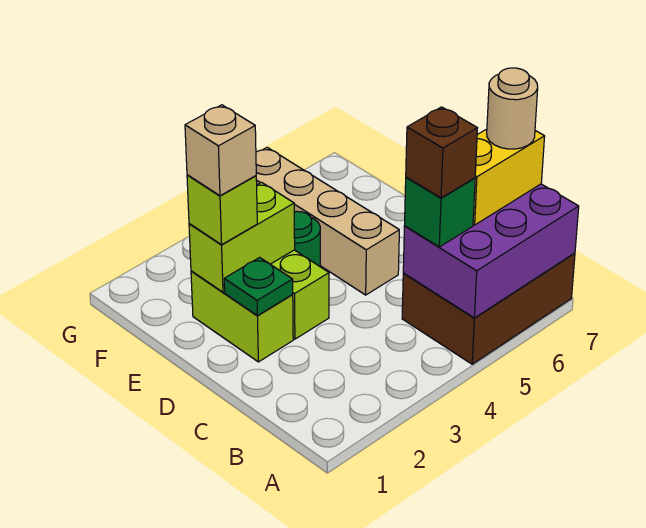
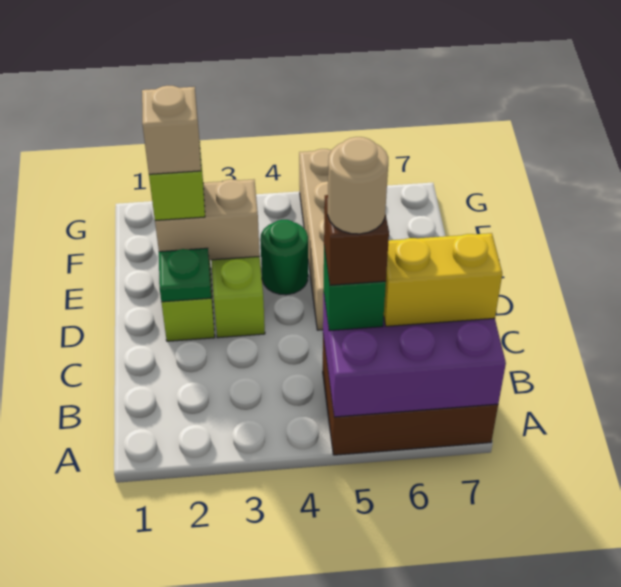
tan 1x1 round brick [487,68,538,149] -> tan 1x1 round brick moved to [328,137,388,234]
lime 1x2 brick [189,182,295,292] -> tan 1x2 brick [155,179,260,260]

